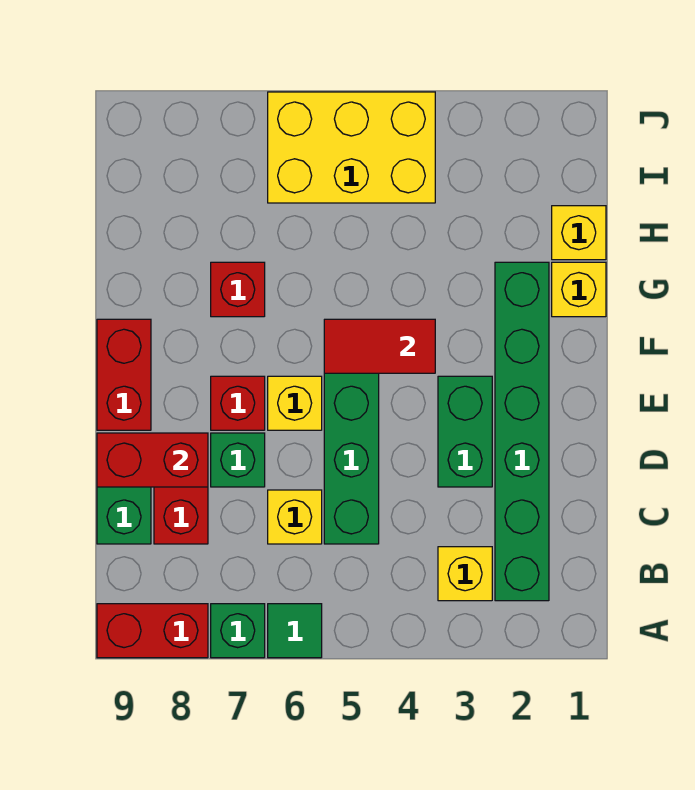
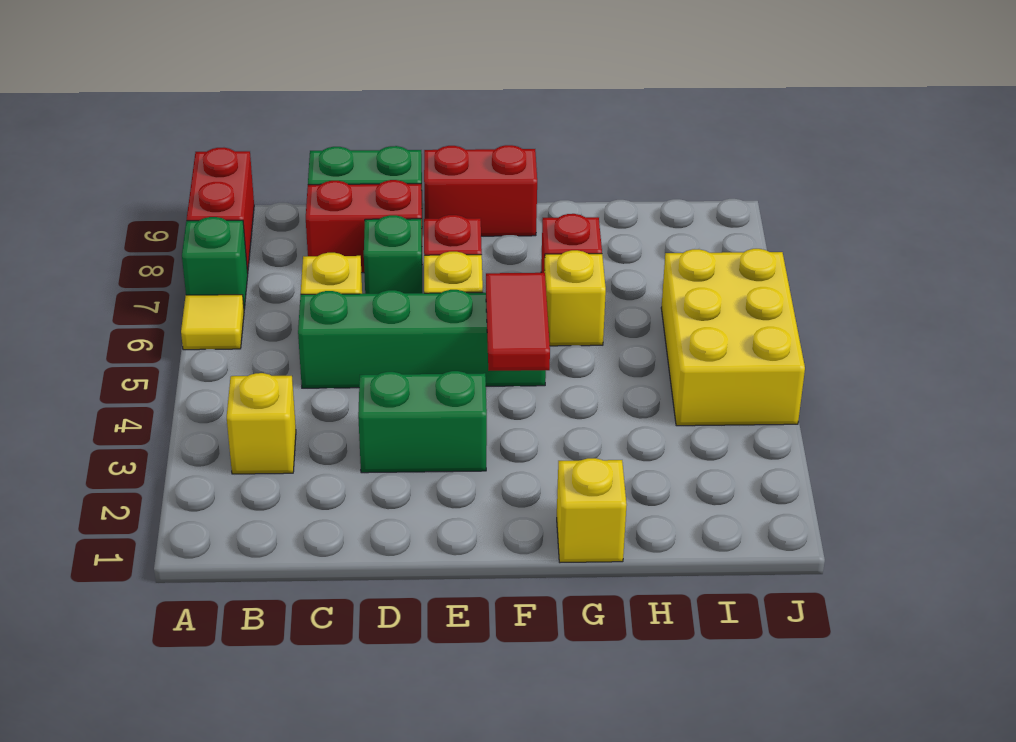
green 1x1 tile [268,604,322,658] -> yellow 1x1 tile [181,295,244,350]
green 1x6 brick [495,262,549,601] -> none
red 1x2 brick [97,433,208,487] -> none
yellow 1x1 brick [552,206,606,260] -> yellow 1x1 brick moved to [544,250,606,346]

